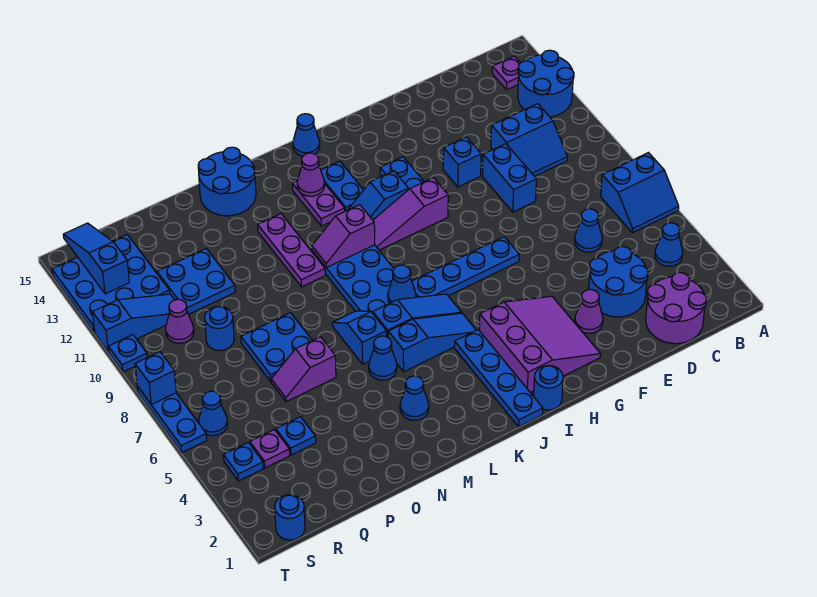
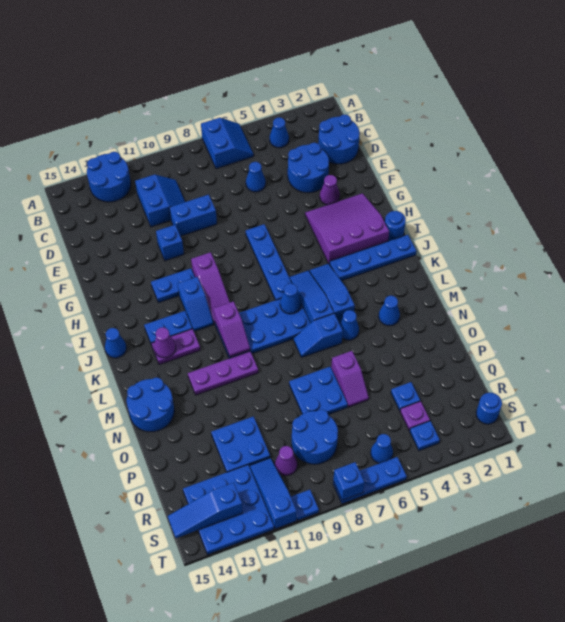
purple 1x1 plate [492,56,520,90] -> none
purple 2x2 round brick [646,273,706,344] -> blue 2x2 round brick [318,115,360,164]
blue 1x1 round brick [205,307,234,351] -> blue 2x2 round brick [292,410,338,464]

